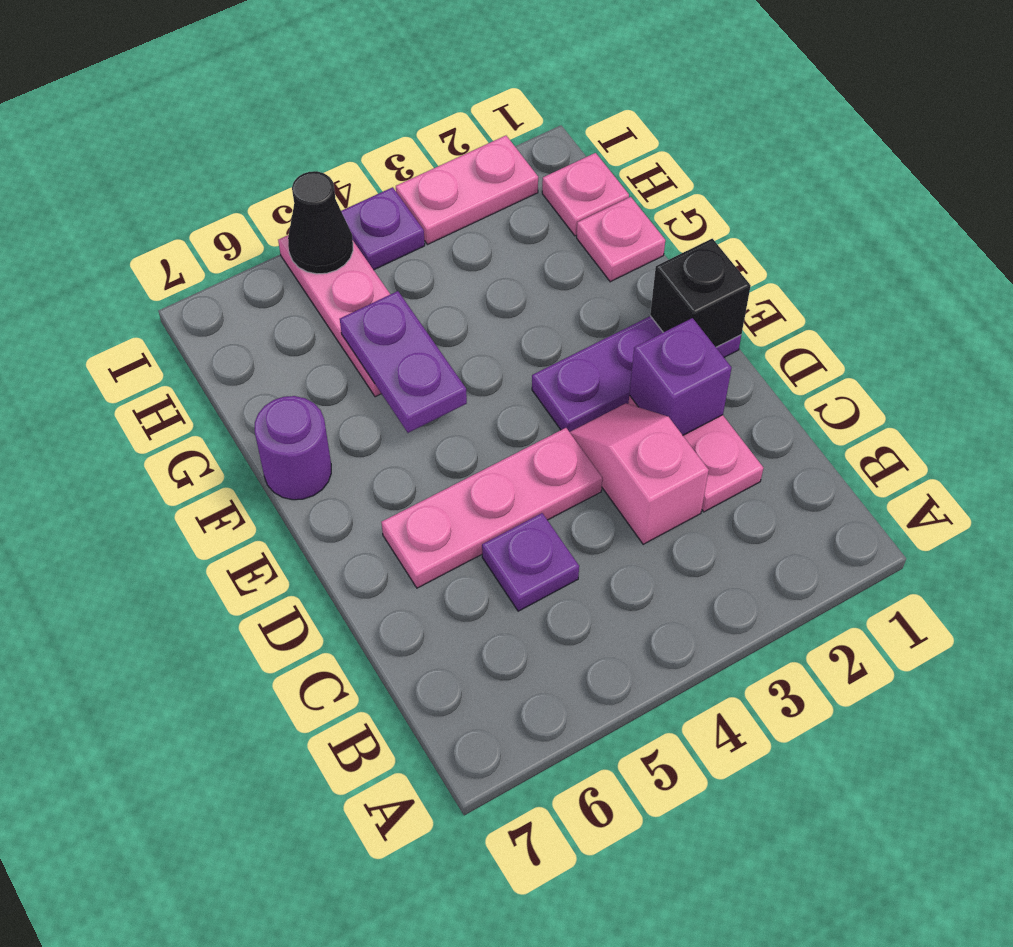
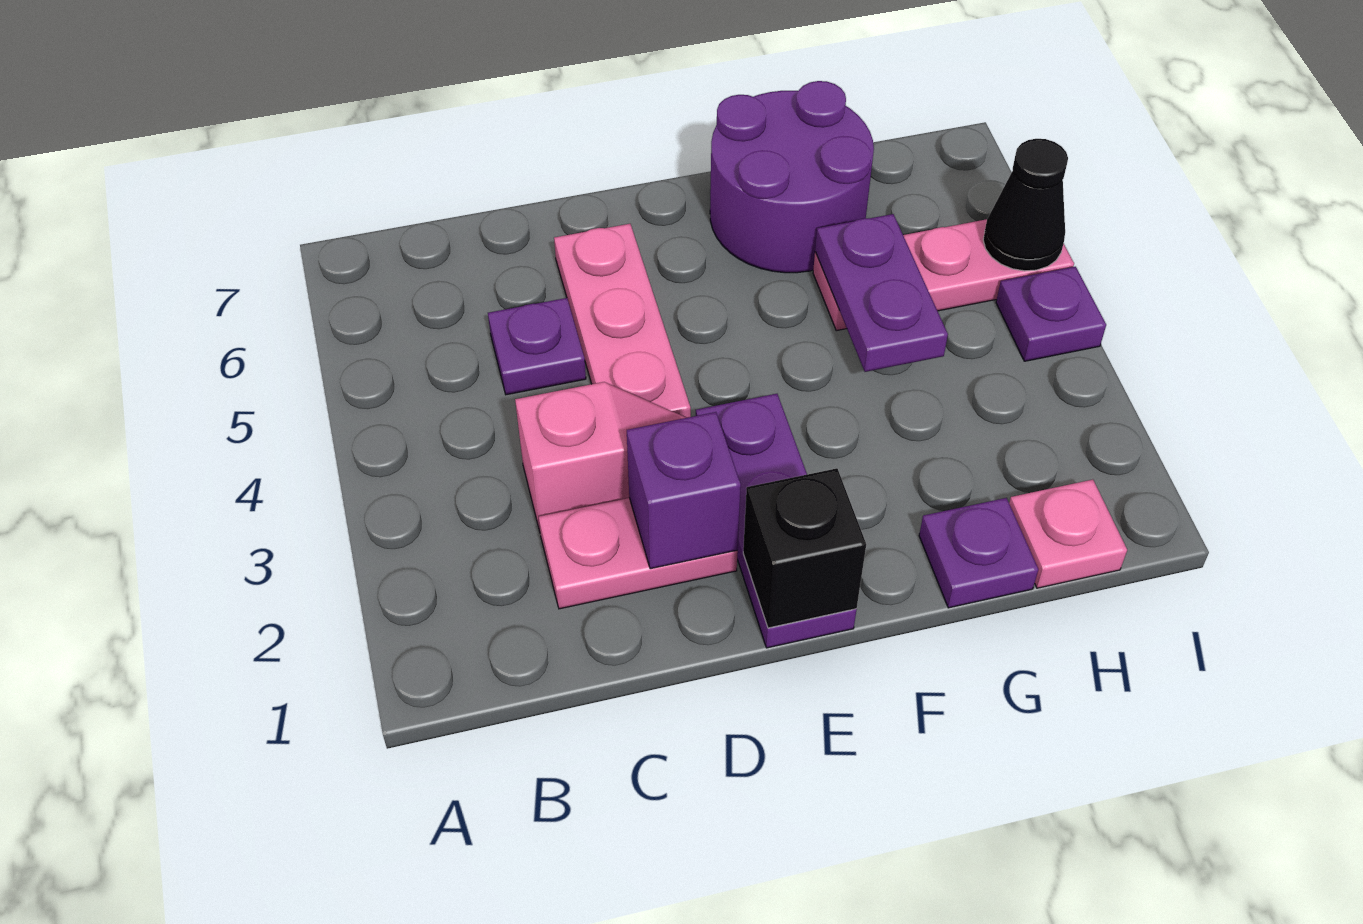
purple 1x2 plate [340,291,467,433] -> purple 1x2 plate turned to [815,214,948,372]
purple 1x1 round brick [255,396,331,500] -> purple 2x2 round brick [710,81,874,273]
pink 1x1 plate [577,197,665,282] -> purple 1x1 plate [919,498,1038,608]
pink 1x2 plate [396,136,538,245] -> none

